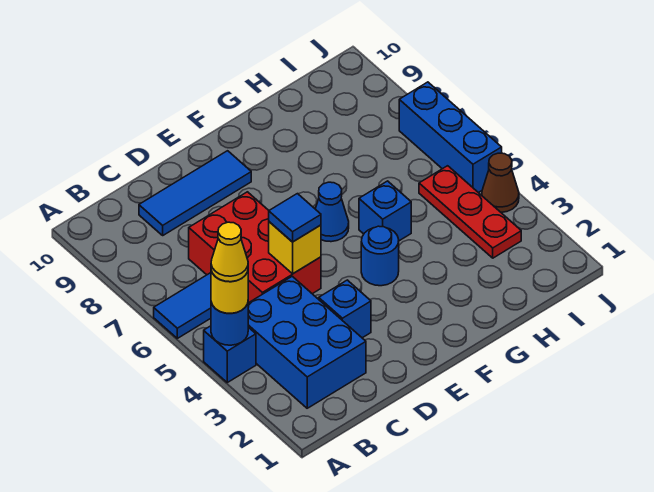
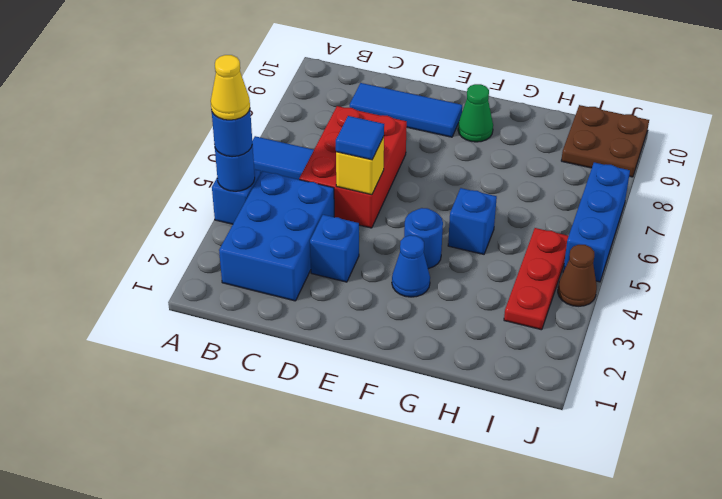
yellow 1x1 round brick [211,270,248,313] -> blue 1x1 round brick [212,109,252,157]
blue 1x1 cone [316,182,349,242] -> blue 1x1 cone moved to [392,235,430,297]
none -> green 1x1 cone [458,84,493,142]
none -> brown 2x2 plate [561,105,649,177]

